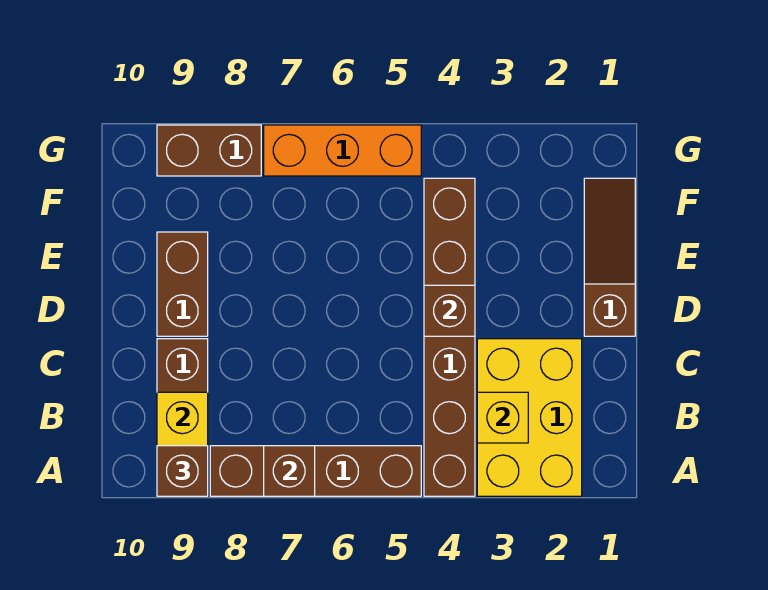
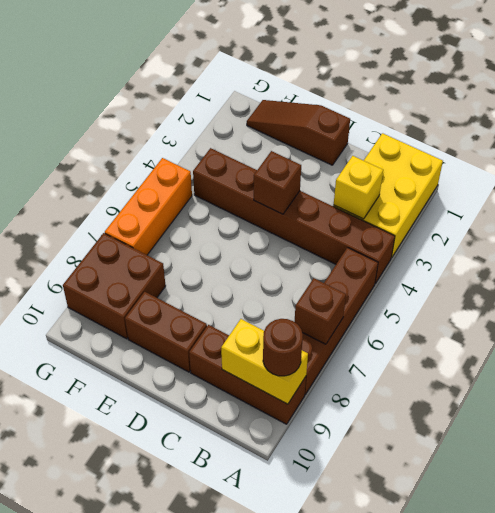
yellow 2x3 brick [477,339,582,496] -> yellow 2x3 brick turned to [333,133,443,258]
brown 1x1 brick [157,446,208,496] -> brown 1x1 round brick [263,319,303,376]
brown 1x2 brick [157,125,261,176] -> brown 2x2 brick [63,233,166,339]

